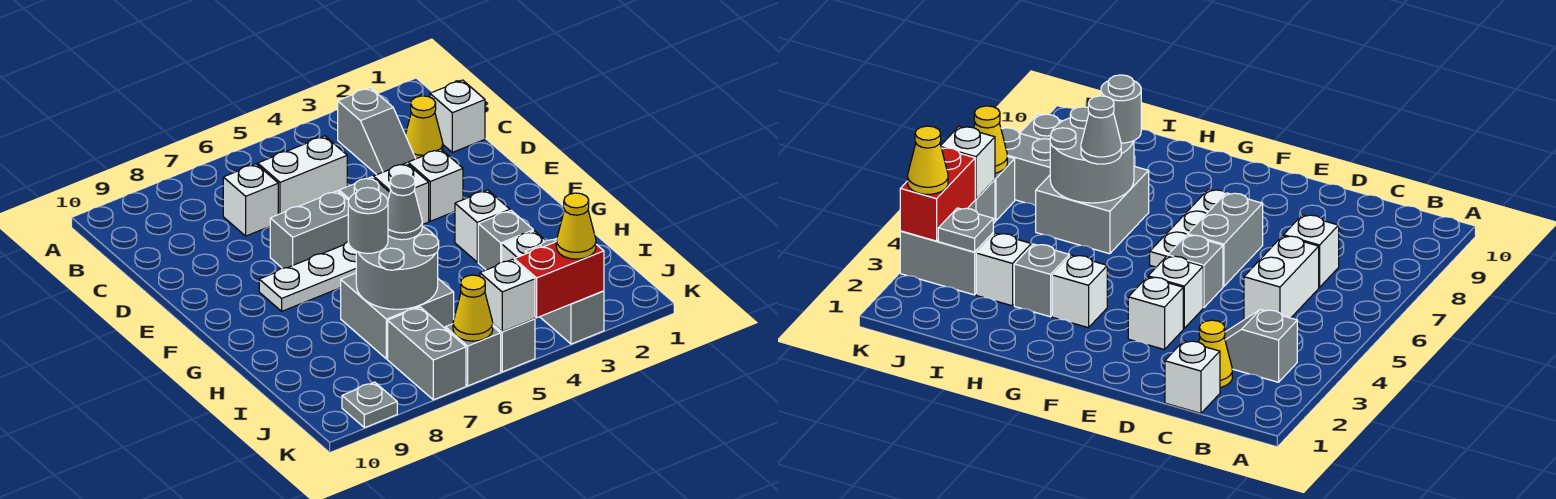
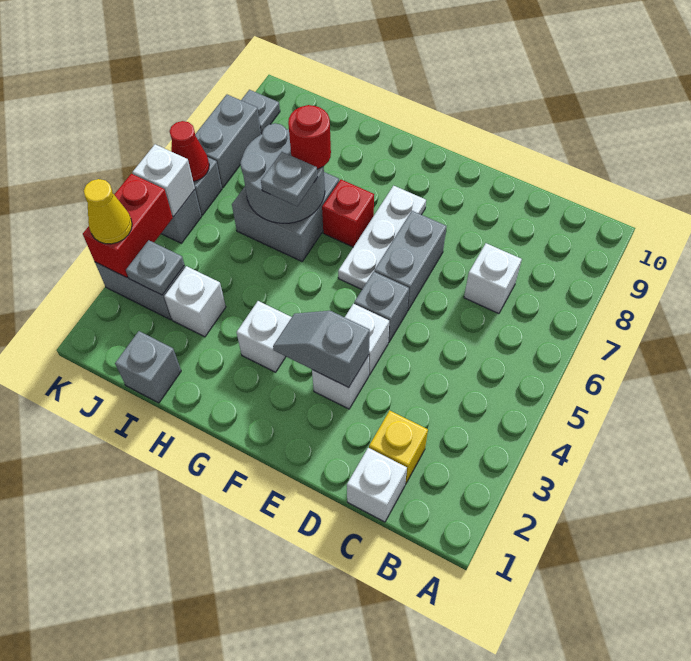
grey 1x2 slope [338,88,416,175] -> grey 1x2 slope moved to [273,311,370,388]
yellow 1x1 cone [405,96,443,159] -> yellow 1x1 brick [369,410,428,484]
white 1x2 brick [258,136,347,214] -> none
none -> red 1x1 brick [322,180,374,247]
grey 1x1 brick [478,211,533,270] -> grey 1x1 brick moved to [115,331,181,403]
grey 1x1 cone [388,174,422,240] -> grey 1x1 plate [261,152,318,206]
grey 1x1 round brick [348,187,388,254] -> red 1x1 round brick [288,105,331,169]
grey 1x2 brick [388,307,466,400] -> grey 1x2 brick turned to [195,95,261,188]
yellow 1x1 cone [453,275,493,341] -> red 1x1 cone [170,121,209,181]

